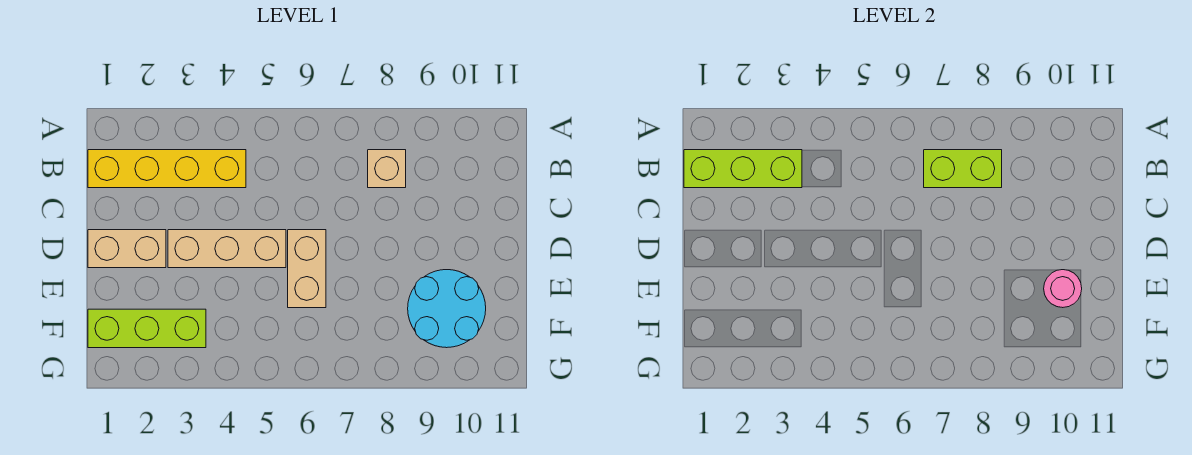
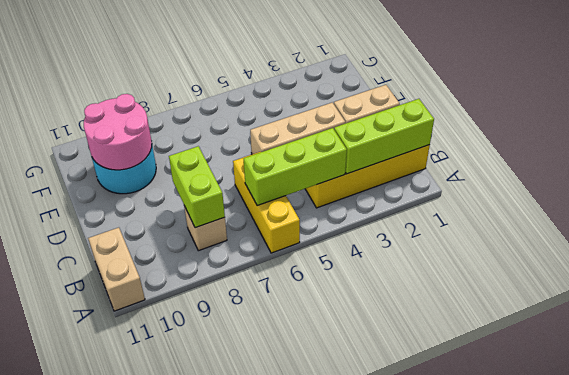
none -> yellow 1x3 brick [233,152,300,253]
lime 1x2 brick [924,150,1002,188] -> lime 1x2 brick turned to [169,146,225,228]
tan 1x2 brick [288,230,326,308] -> tan 1x2 brick moved to [88,228,145,311]
pink 1x1 round brick [1044,270,1082,308] -> pink 2x2 round brick [84,94,152,170]
lime 1x3 brick [88,309,206,348] -> lime 1x3 brick moved to [244,128,347,206]

